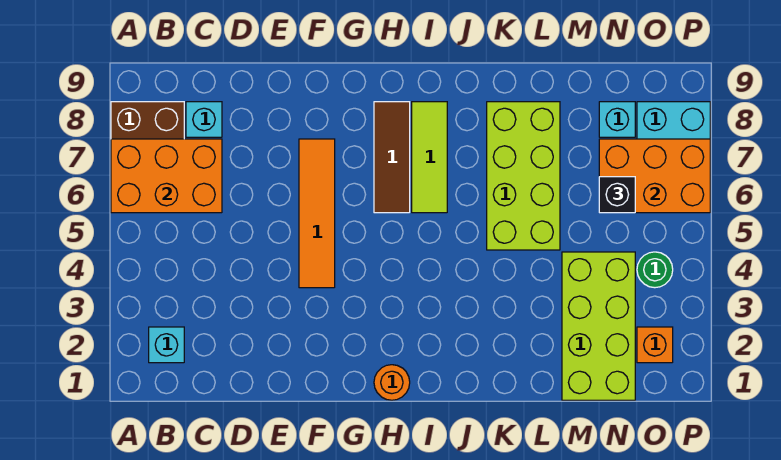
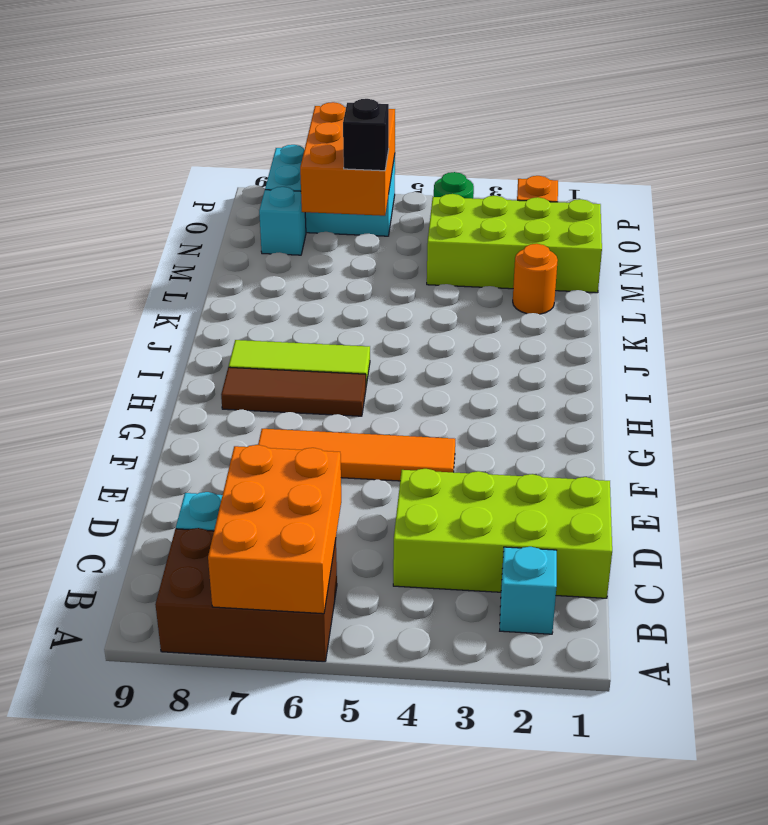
orange 1x1 round brick [374,365,410,400] -> orange 1x1 round brick moved to [513,244,558,314]
lime 2x4 brick [487,102,560,250] -> lime 2x4 brick moved to [393,469,612,598]

